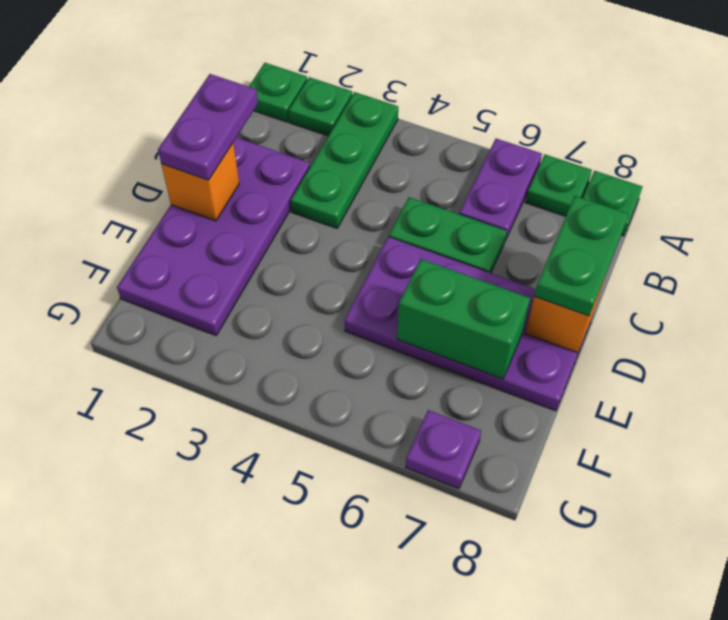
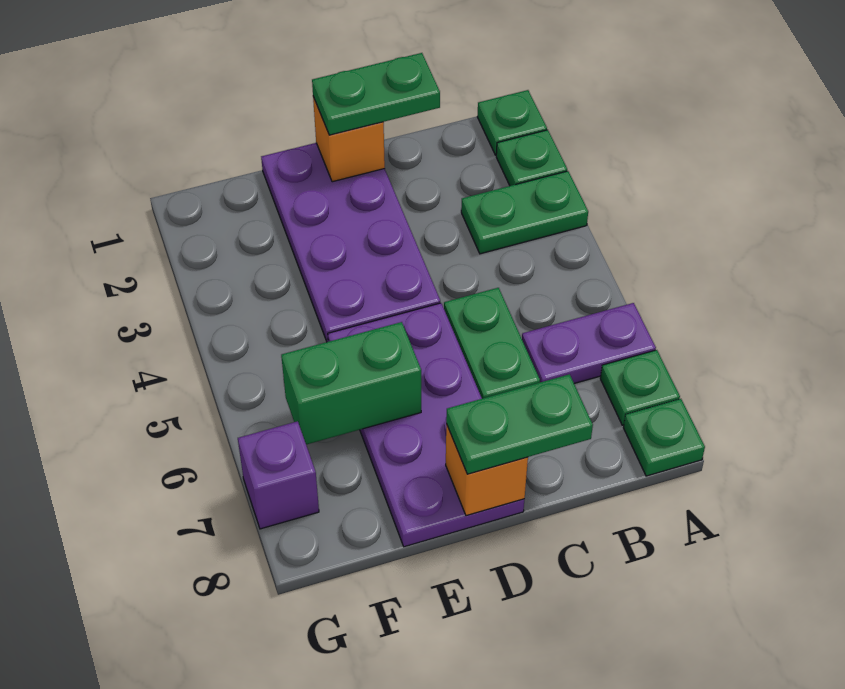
green 1x3 plate [291,92,398,228] -> green 1x2 plate [461,171,588,254]
purple 2x4 plate [117,137,310,336] -> purple 2x4 plate turned to [261,143,440,342]
purple 1x2 plate [158,74,258,180] -> green 1x2 plate [312,53,440,135]
green 1x2 brick [397,259,530,379] -> green 1x2 brick turned to [281,322,421,445]
purple 1x1 plate [406,410,481,489] -> purple 1x1 brick [238,421,319,529]

